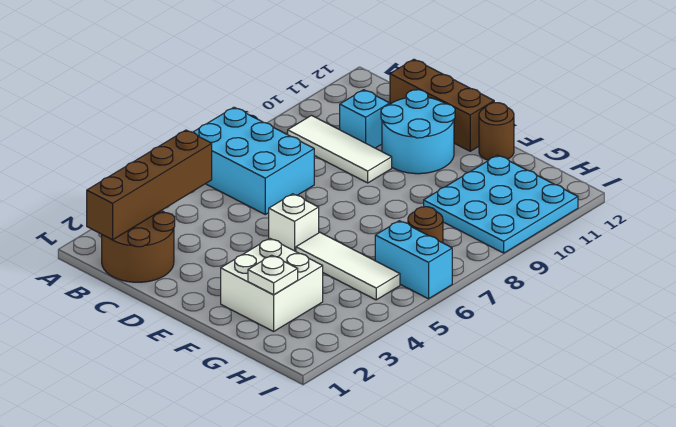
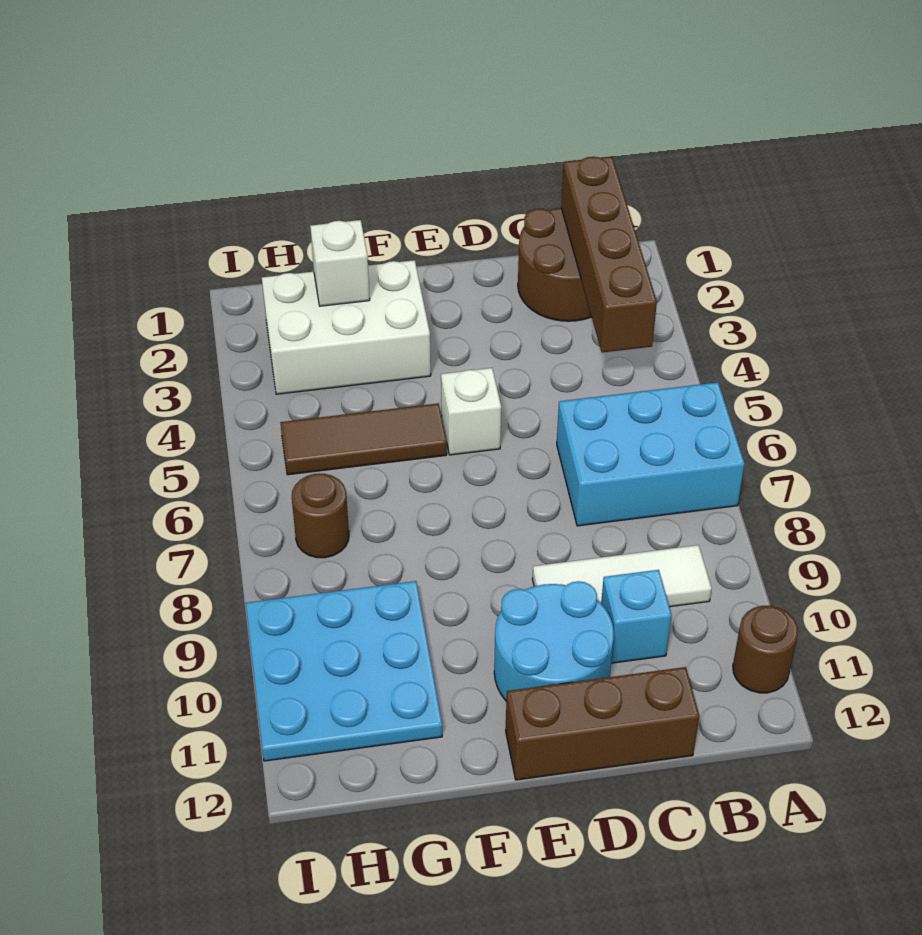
white 2x2 brick [221,238,323,331] -> white 2x3 brick [262,260,431,394]
white 1x3 tile [296,232,400,300] -> brown 1x3 tile [280,403,447,475]
brown 1x1 round brick [479,103,514,160] -> brown 1x1 round brick moved to [733,606,798,693]
white 1x1 plate [248,255,298,295] -> white 1x1 brick [310,220,370,306]
cyan 1x2 brick [375,221,452,299] -> none

